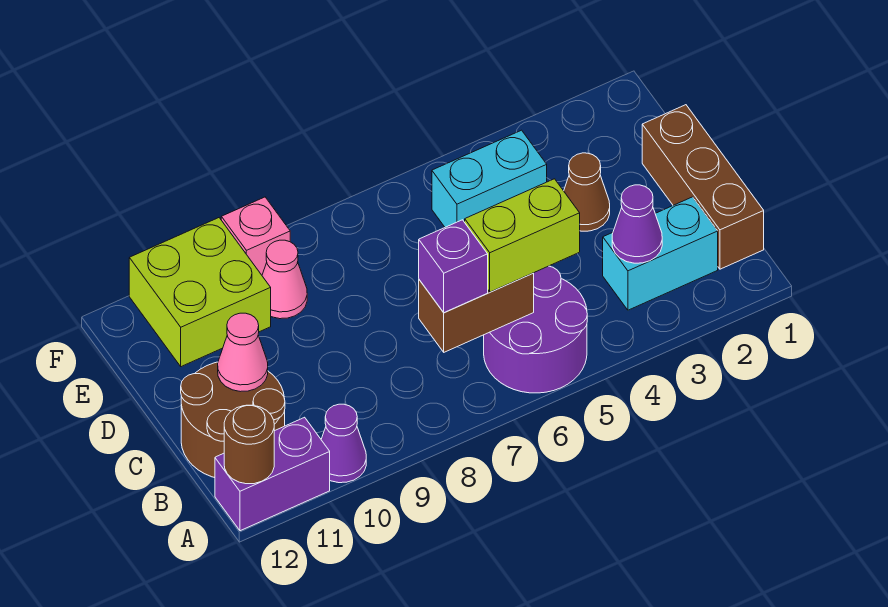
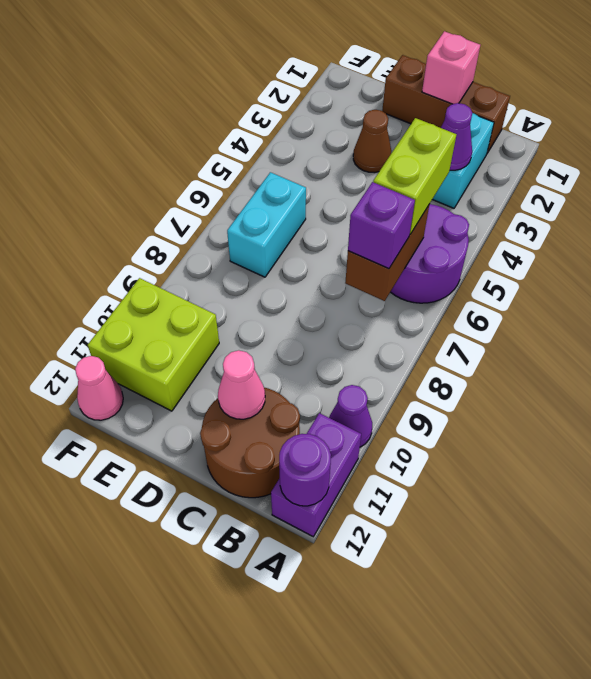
brown 1x1 round brick [224,405,274,484] -> purple 1x1 round brick [279,434,331,506]
cyan 1x2 brick [432,130,547,227] -> cyan 1x2 brick moved to [227,172,306,277]
pink 1x1 cone [262,240,307,319] -> pink 1x1 cone moved to [75,356,123,420]
pink 1x1 brick [221,197,290,275] -> pink 1x1 brick moved to [422,31,480,104]

